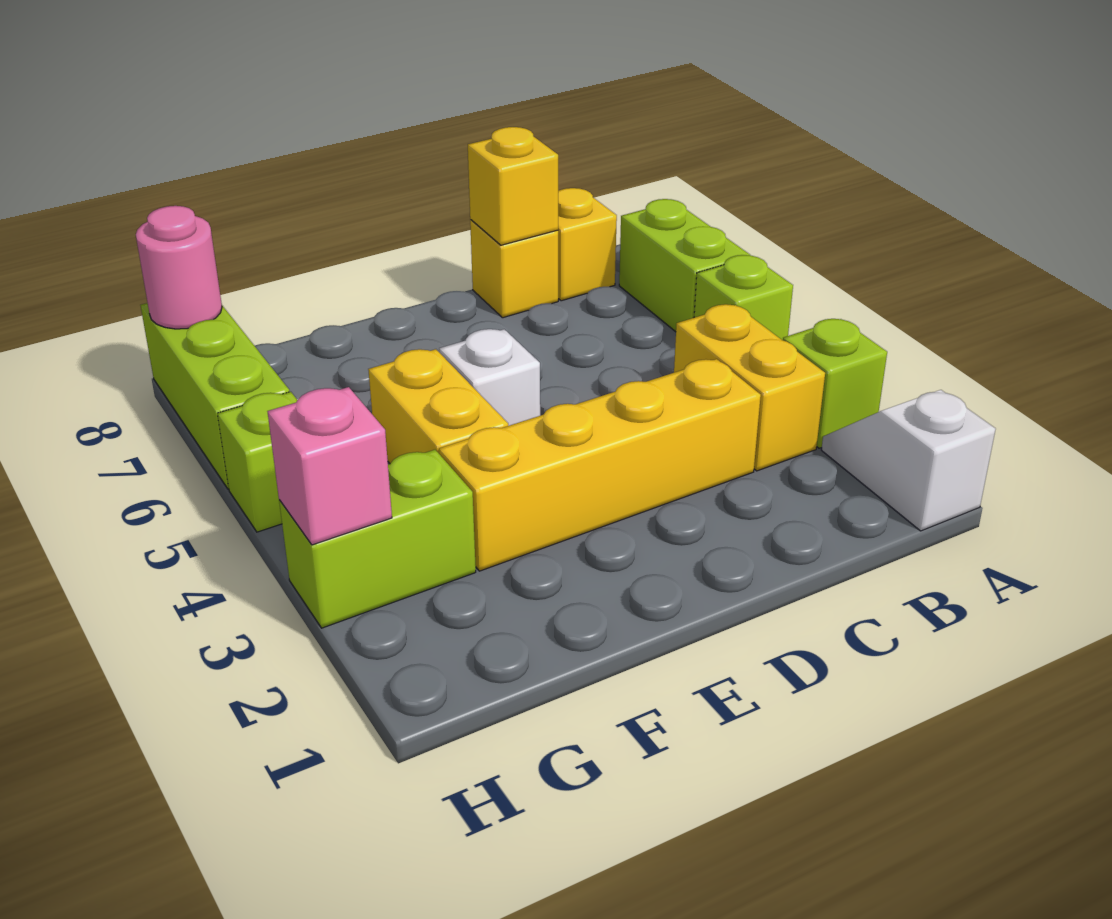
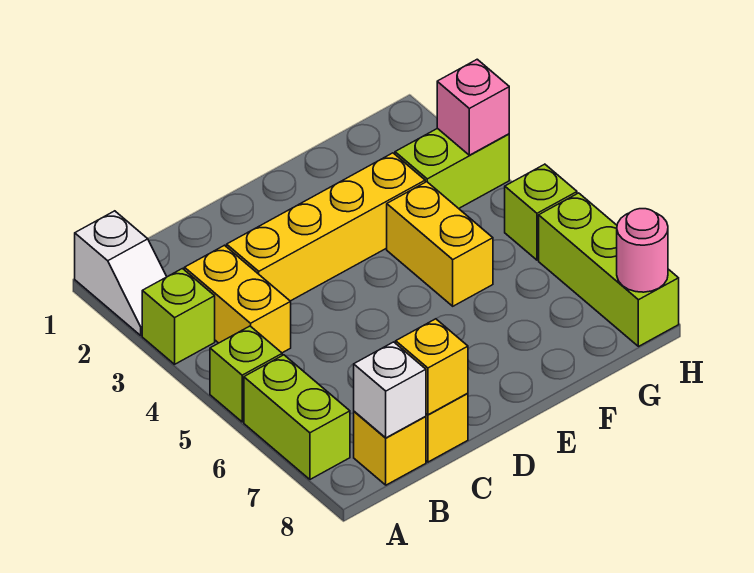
white 1x1 brick [439,329,540,426] -> white 1x1 brick moved to [354,342,426,438]

